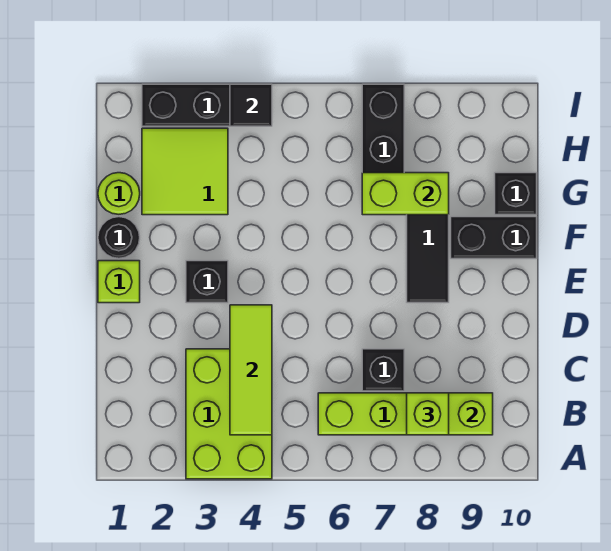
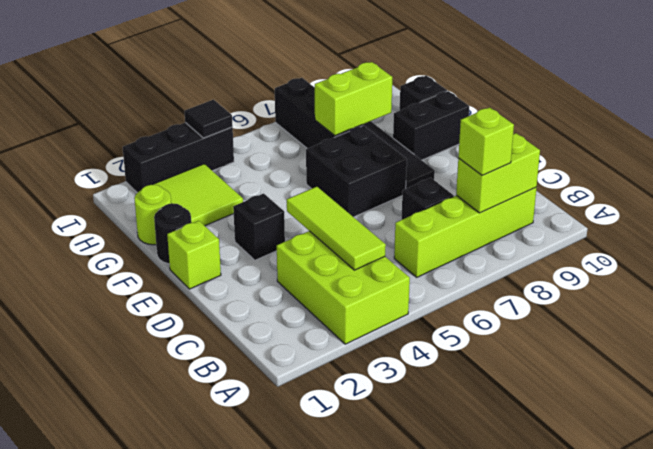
none -> black 2x2 brick [306,126,407,217]

